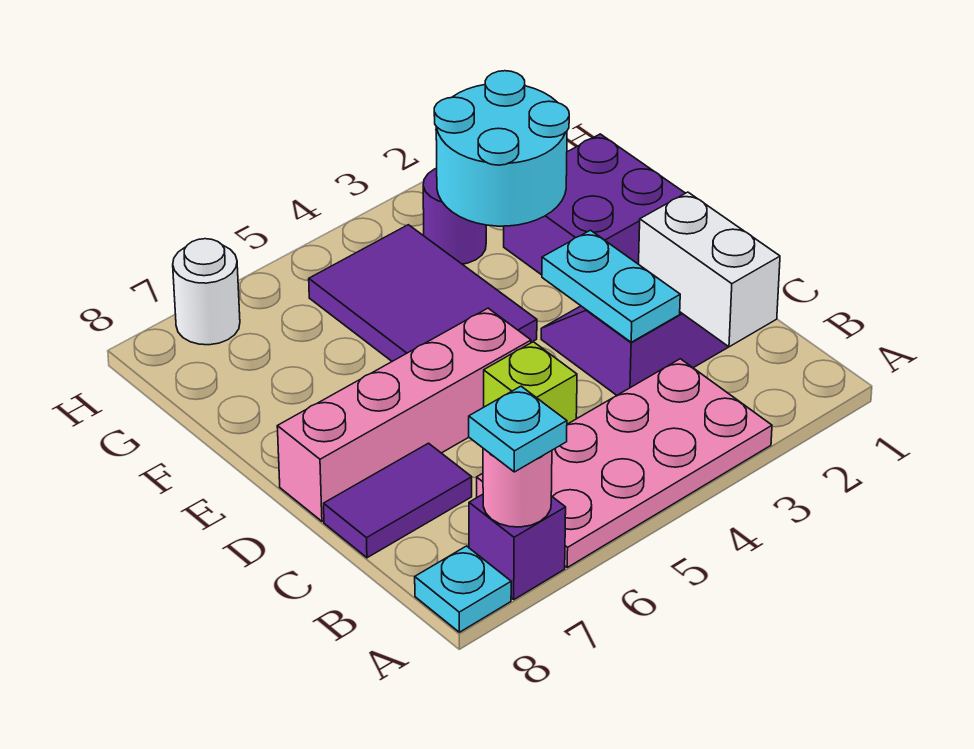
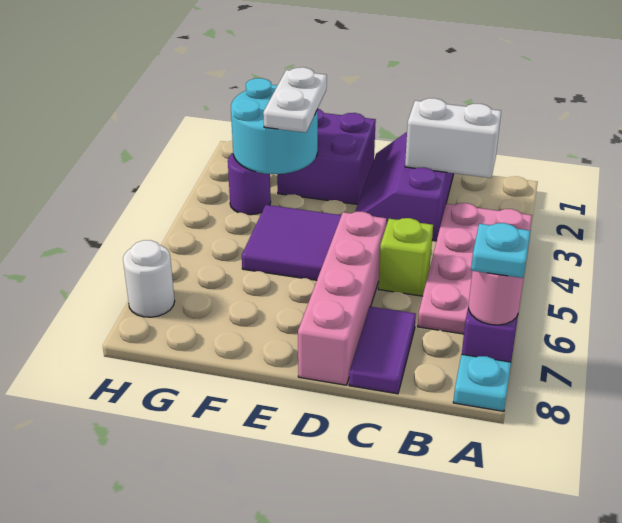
cyan 1x2 plate [542,230,680,342] -> none
purple 2x3 tile [309,225,537,361] -> purple 2x2 tile [242,205,341,280]
none -> white 1x2 plate [263,67,327,133]

